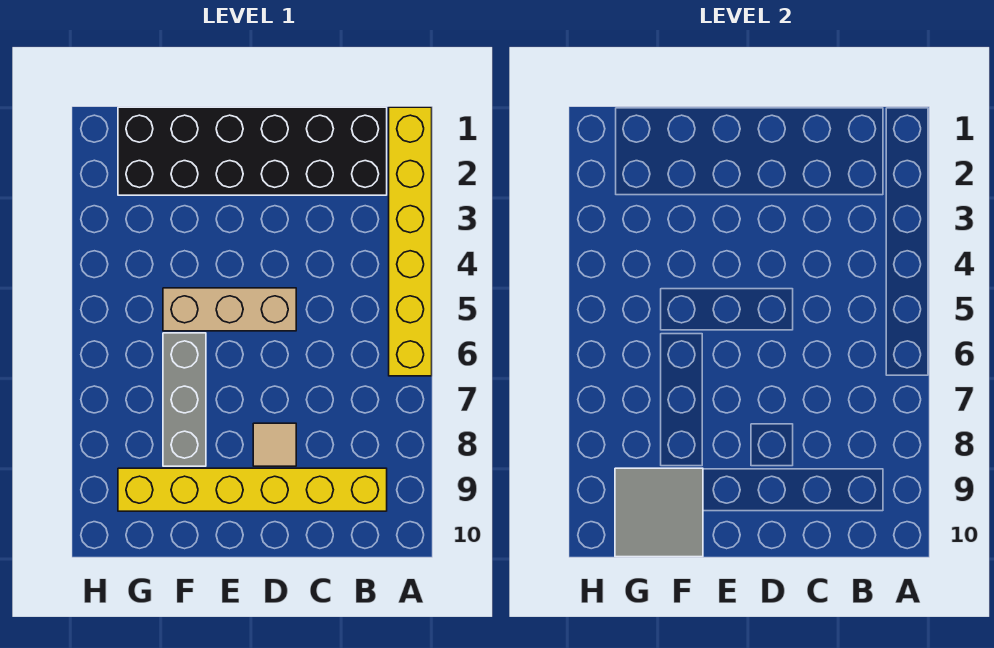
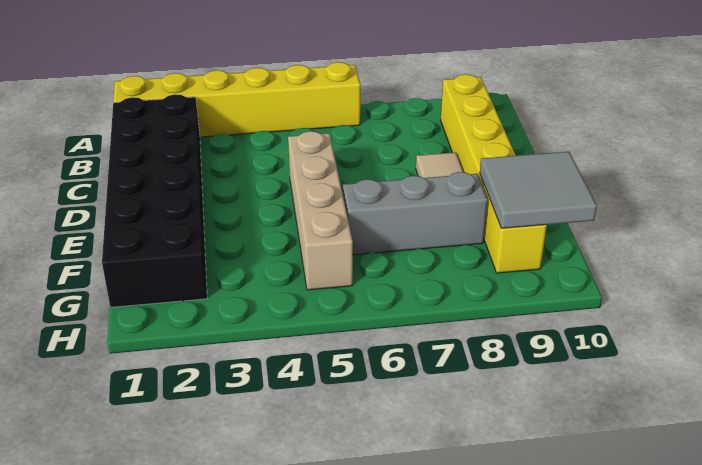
tan 1x3 brick [163,288,296,331] -> tan 1x4 brick [288,131,353,290]

